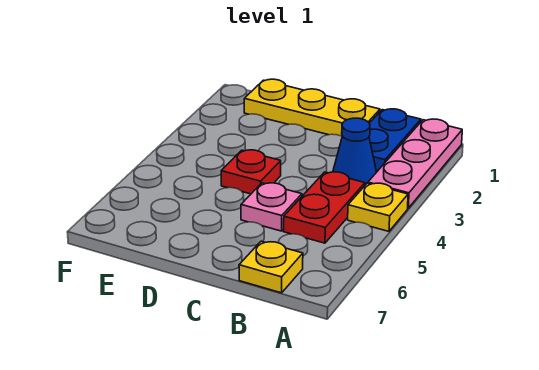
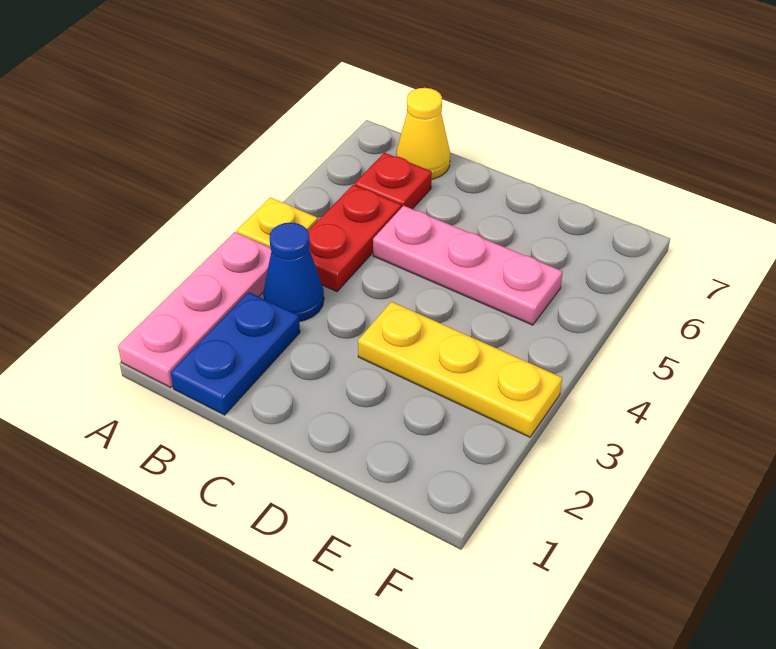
yellow 1x1 plate [239,241,303,293] -> yellow 1x1 cone [396,88,450,179]
yellow 1x3 plate [244,79,380,136] -> yellow 1x3 plate moved to [358,302,562,437]
pink 1x1 plate [241,183,302,231] -> pink 1x3 plate [373,206,563,325]
red 1x1 plate [221,150,281,194] -> red 1x1 plate moved to [355,153,432,209]

